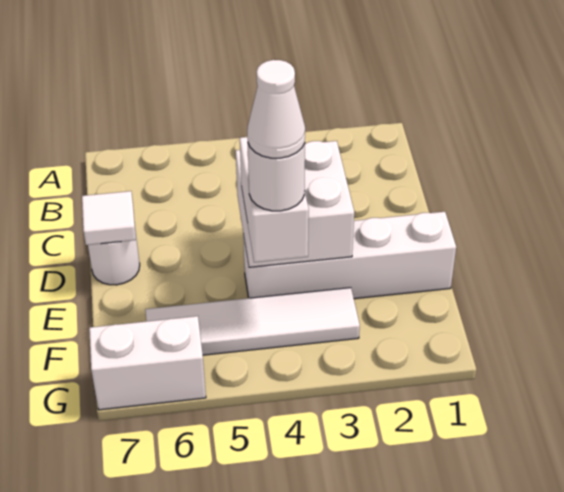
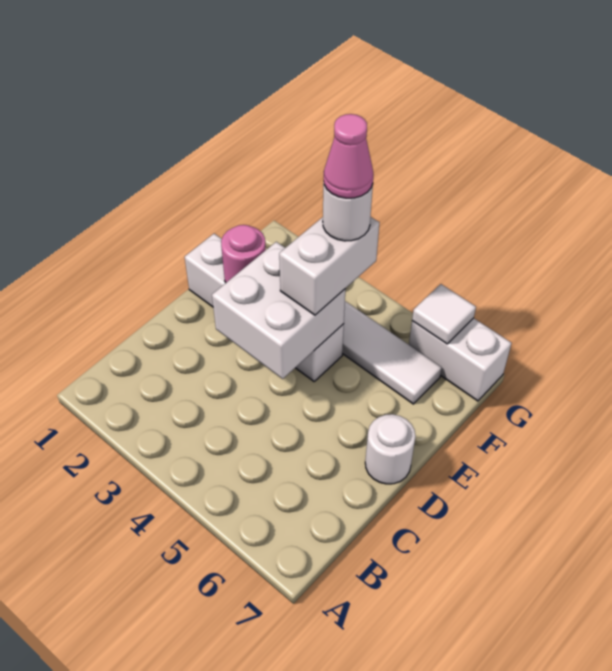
white 1x1 tile [82,191,136,245] -> white 1x1 tile moved to [412,284,476,344]
none -> pink 1x1 round brick [221,225,266,282]
white 1x1 cone [247,60,305,158] -> pink 1x1 cone [324,114,373,198]

